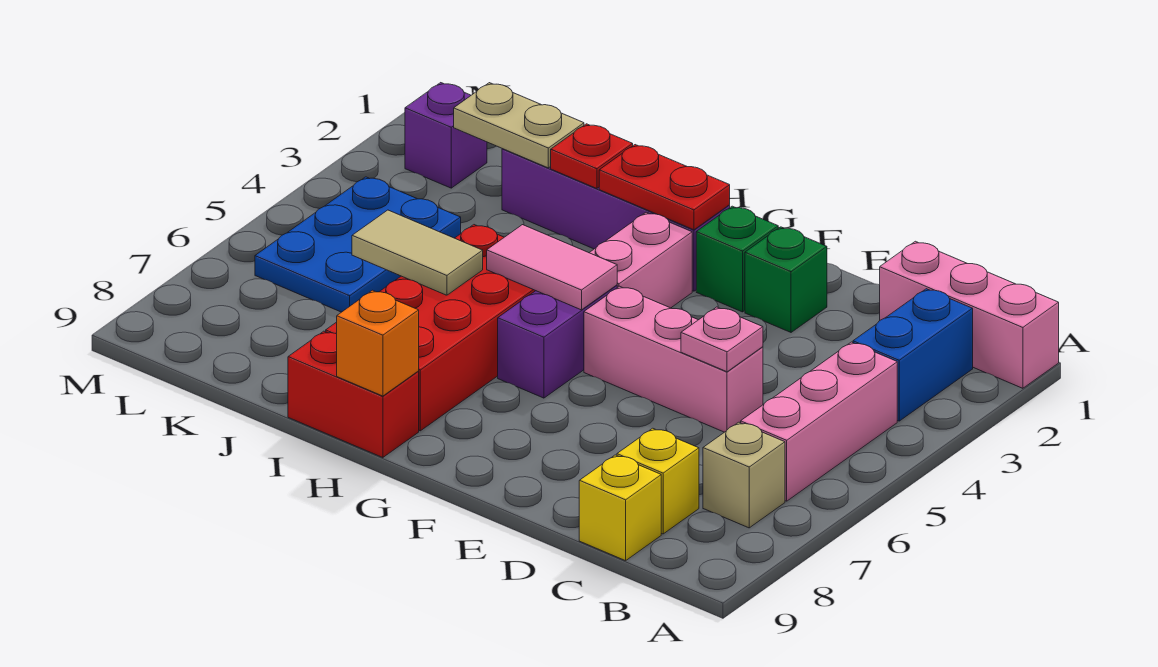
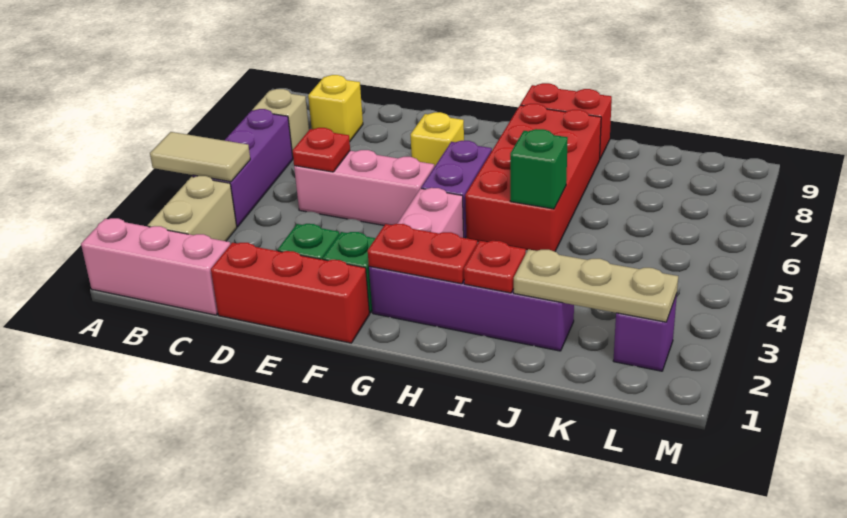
blue 1x2 brick [853,289,973,421] -> tan 1x2 brick [148,176,237,241]
pink 1x3 brick [741,342,897,501] -> purple 1x3 brick [193,109,293,227]
yellow 1x1 brick [579,455,661,561] -> yellow 1x1 brick moved to [411,112,464,167]
none -> red 1x3 brick [211,243,369,343]
pink 1x1 plate [681,307,763,372] -> red 1x1 plate [292,128,350,172]
pink 1x2 tile [487,225,617,310] -> none
orange 1x1 brick [337,290,419,396] -> none
none -> green 1x1 brick [510,129,568,209]
tan 1x2 tile [352,210,483,295] -> tan 1x2 tile moved to [150,132,250,182]
tan 1x2 plate [454,83,584,168] -> tan 1x3 plate [514,249,678,322]
blue 2x3 plate [255,177,461,312] -> none

